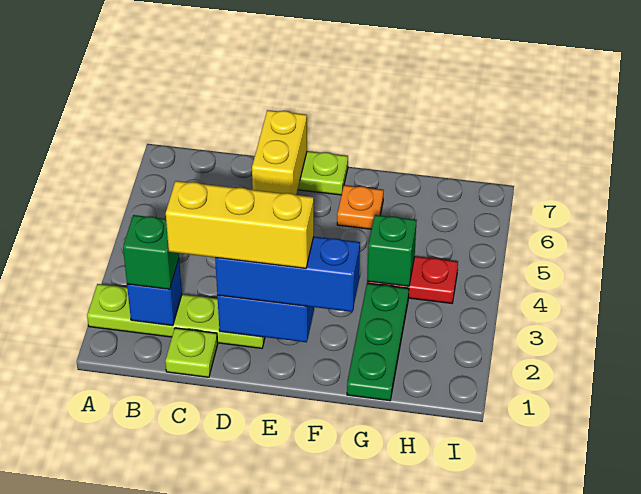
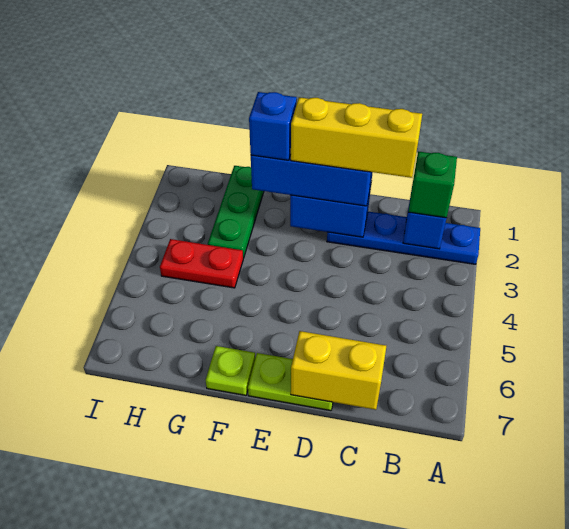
lime 1x4 plate [87,284,265,348] -> blue 1x4 plate [327,211,480,264]
lime 1x1 plate [165,328,218,377] -> lime 1x1 plate moved to [206,346,255,395]
yellow 1x2 brick [252,110,307,195] -> yellow 1x2 brick turned to [291,331,386,410]
none -> blue 1x1 brick [249,92,297,160]
orange 1x1 plate [337,185,384,229] -> none
green 1x1 brick [367,215,417,286] -> none

